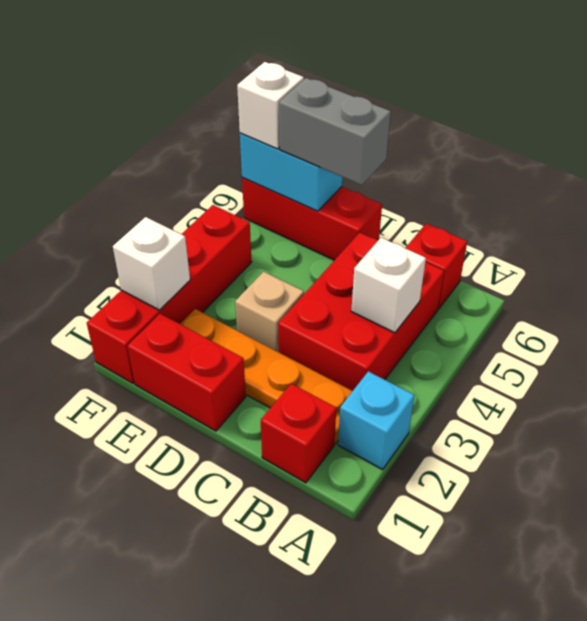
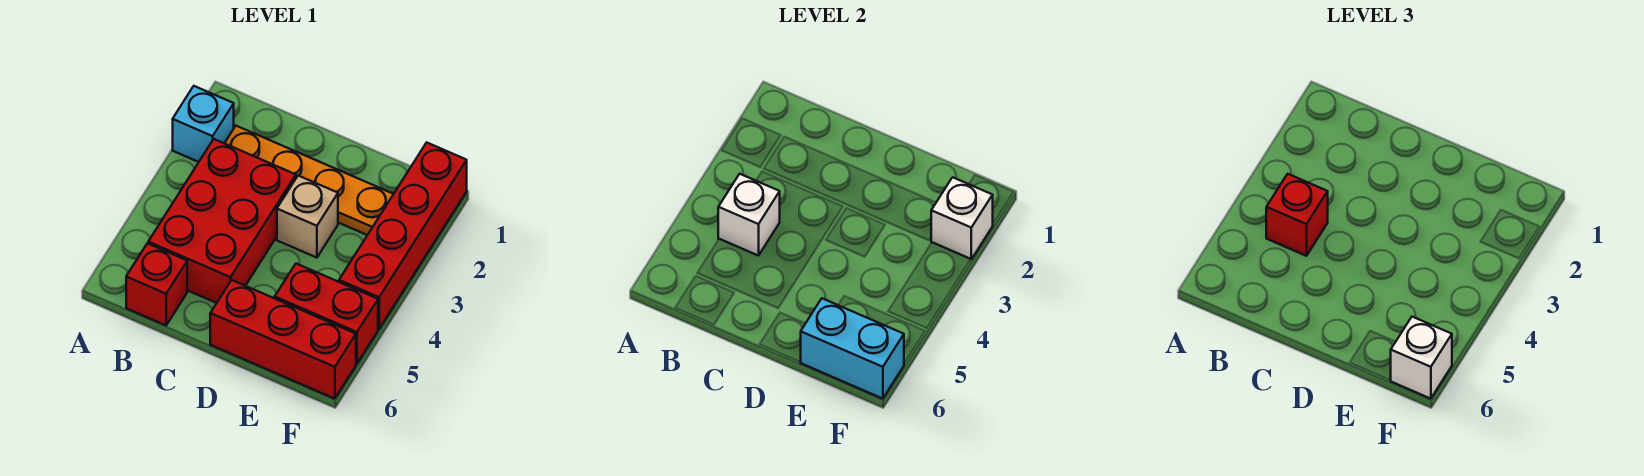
red 1x1 brick [261,384,336,483] -> red 1x1 brick moved to [1266,174,1328,256]
red 1x2 brick [127,314,246,431] -> red 1x2 brick moved to [275,264,378,364]
grey 1x2 brick [279,78,391,185] -> none

